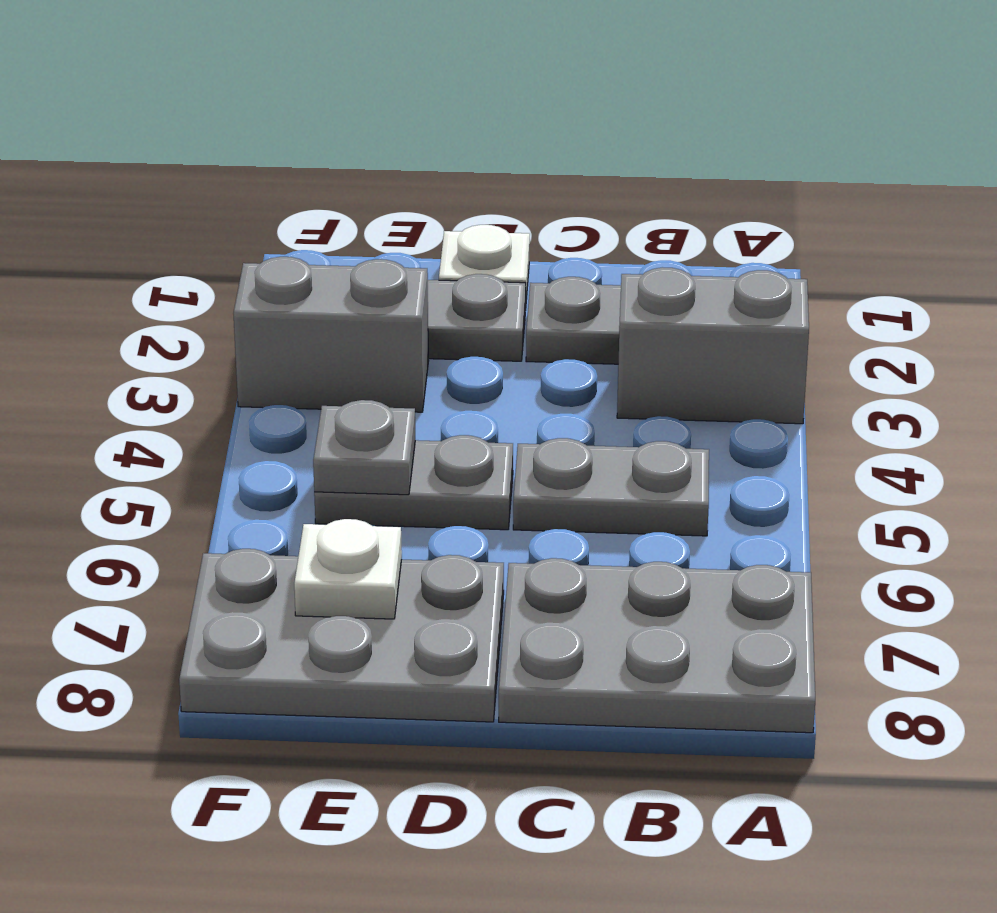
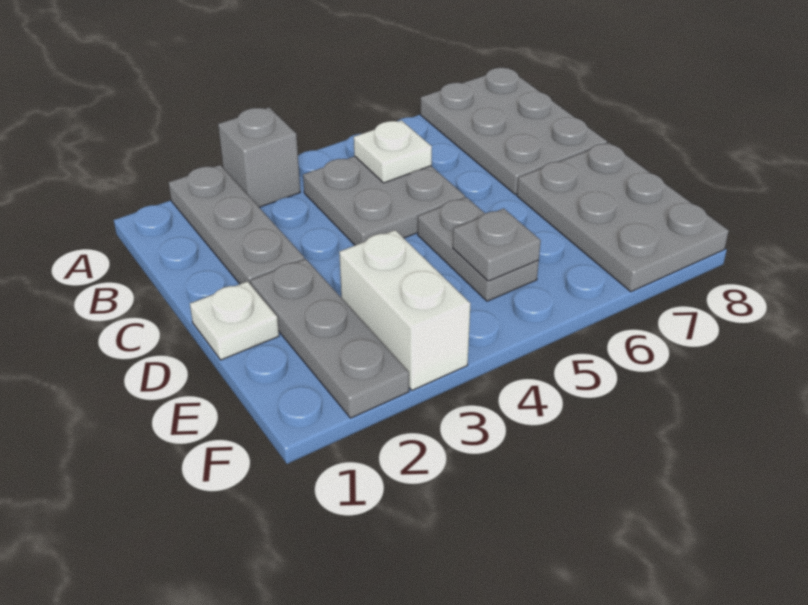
grey 1x2 brick [617,267,809,424] -> grey 1x1 brick [218,107,300,207]
grey 1x2 plate [513,438,709,536] -> grey 2x2 plate [303,156,465,245]
grey 1x2 brick [233,257,428,412] -> white 1x2 brick [339,230,471,390]
white 1x1 plate [294,519,402,619] -> white 1x1 plate moved to [354,120,432,183]

